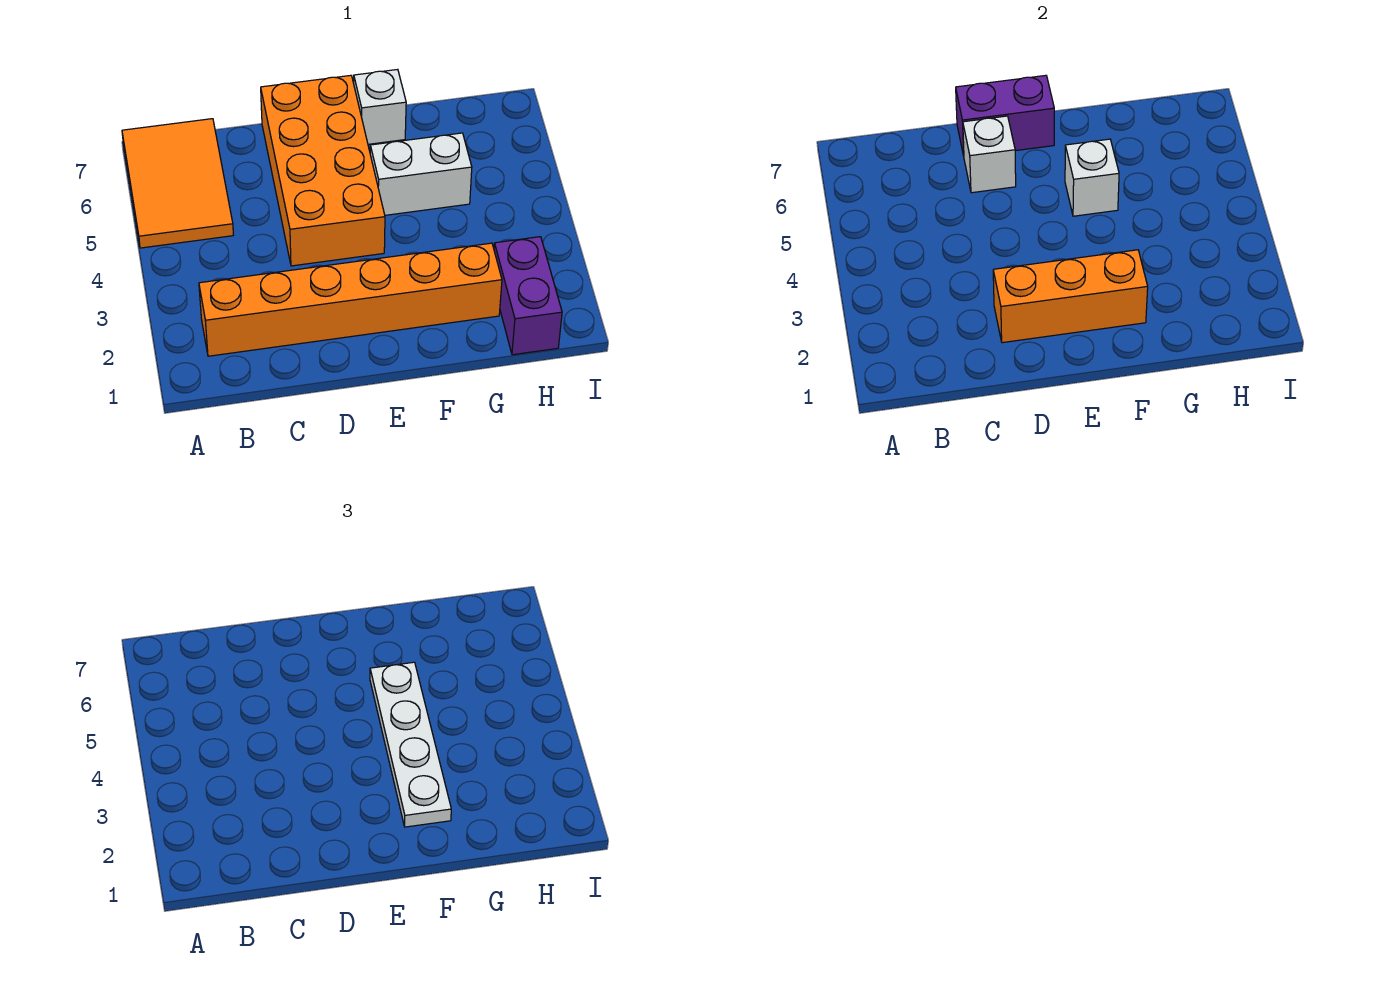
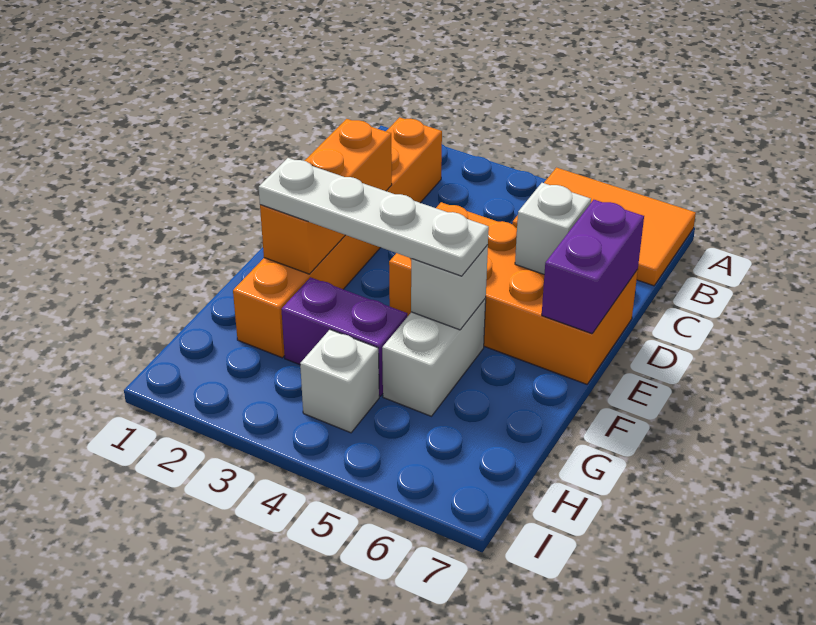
white 1x1 brick [354,69,406,144] -> white 1x1 brick moved to [300,330,379,433]
purple 1x2 brick [494,237,562,355] -> purple 1x2 brick moved to [281,277,407,396]

